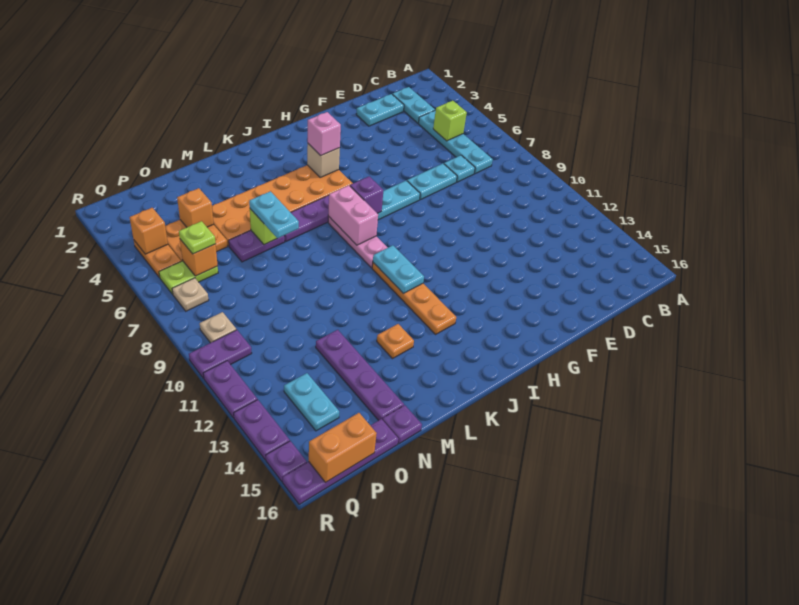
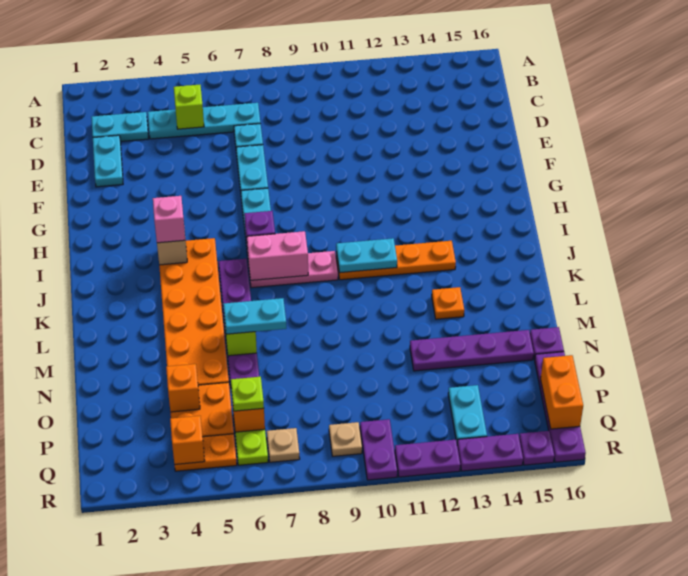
cyan 1x2 plate [284,373,339,431] -> cyan 1x2 plate turned to [448,385,487,442]

